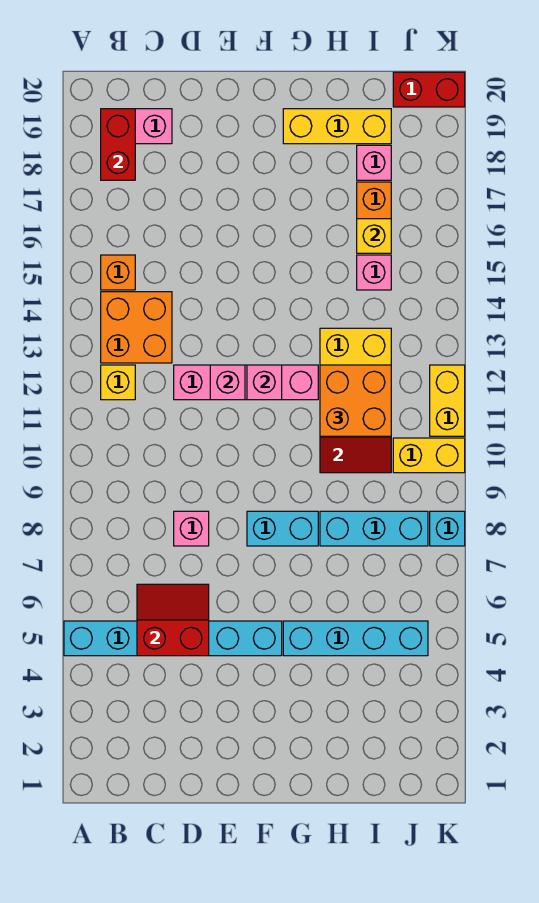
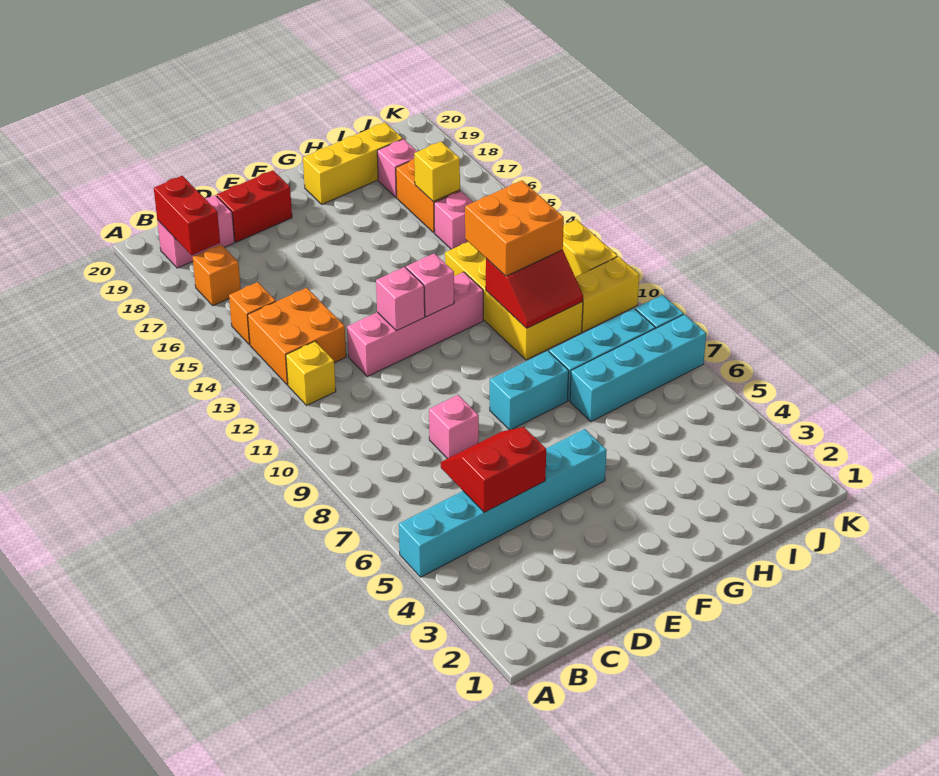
none -> orange 1x1 brick [193,244,241,306]
cyan 1x4 brick [283,621,428,656] -> cyan 1x4 brick moved to [570,314,706,421]
red 1x2 brick [393,72,465,107] -> red 1x2 brick moved to [217,170,292,242]

